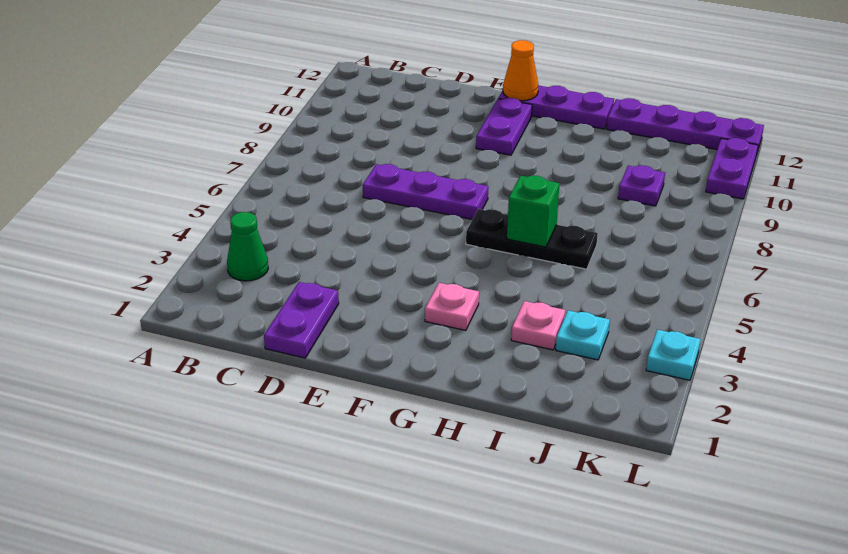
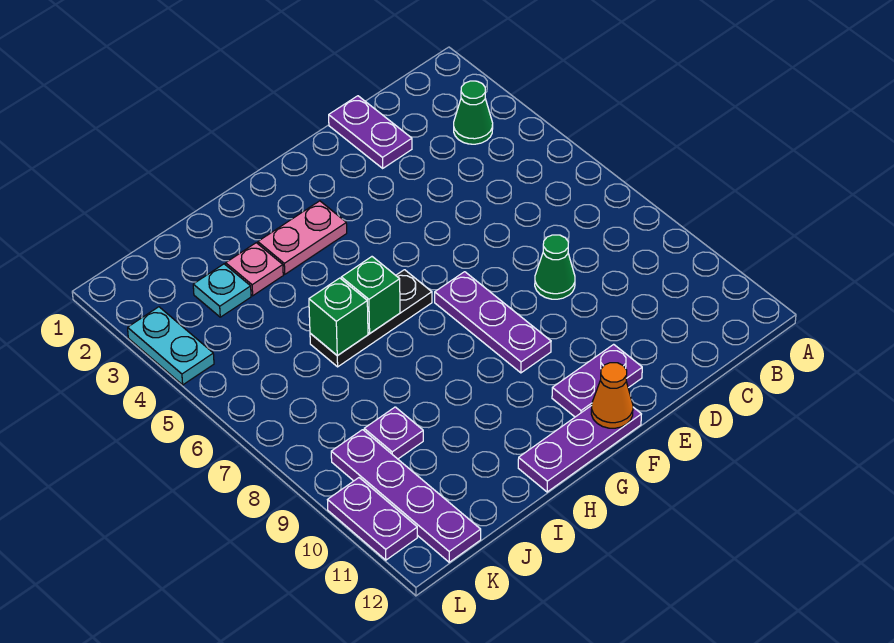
purple 1x3 plate [363,164,488,220] -> purple 1x3 plate turned to [435,272,551,373]
none -> green 1x1 cone [535,235,575,299]
purple 1x2 plate [476,98,532,155] -> purple 1x2 plate turned to [552,344,642,417]
pink 1x1 plate [425,283,479,331] -> pink 1x2 plate [258,201,347,274]
none -> green 1x1 brick [309,278,368,356]
purple 1x4 plate [607,98,764,152] -> purple 1x4 plate turned to [331,430,481,562]
cyan 1x1 plate [646,330,701,380] -> cyan 1x2 plate [128,307,214,385]

